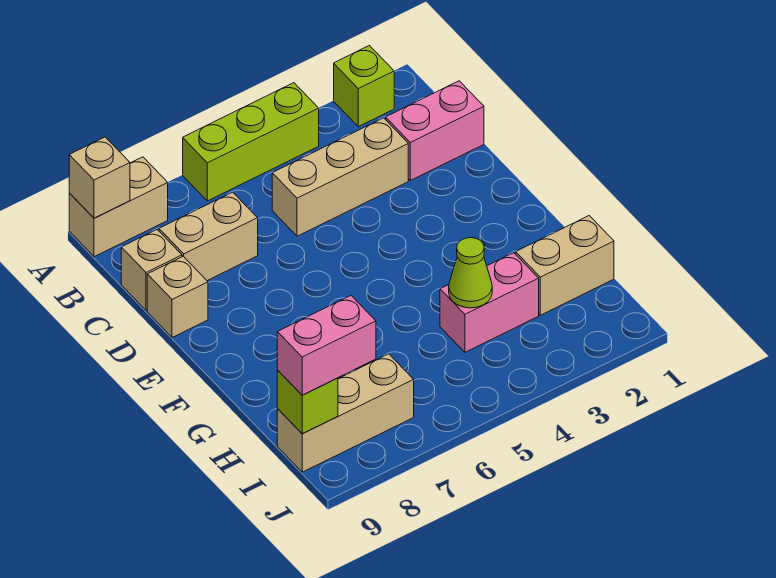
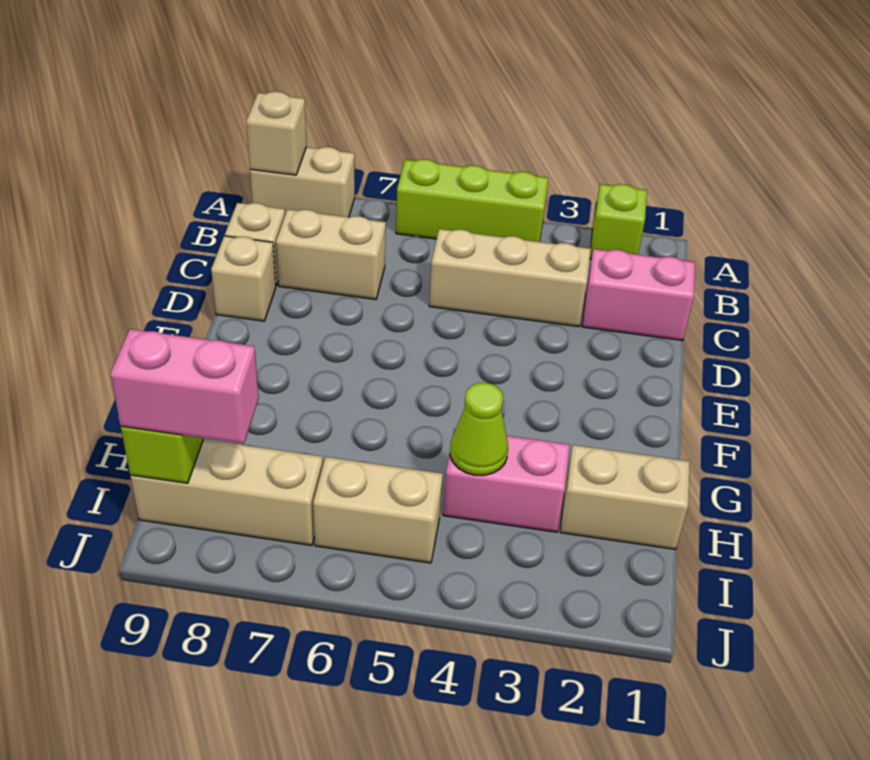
none -> tan 1x2 brick [313,457,443,563]

